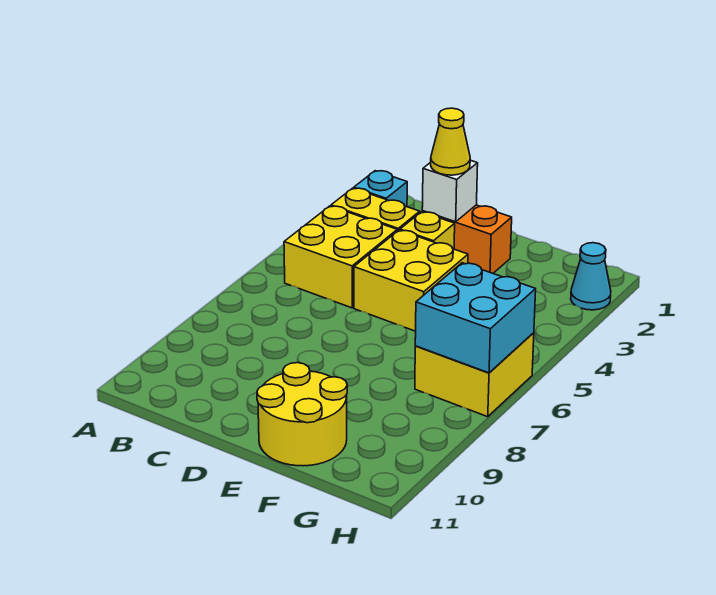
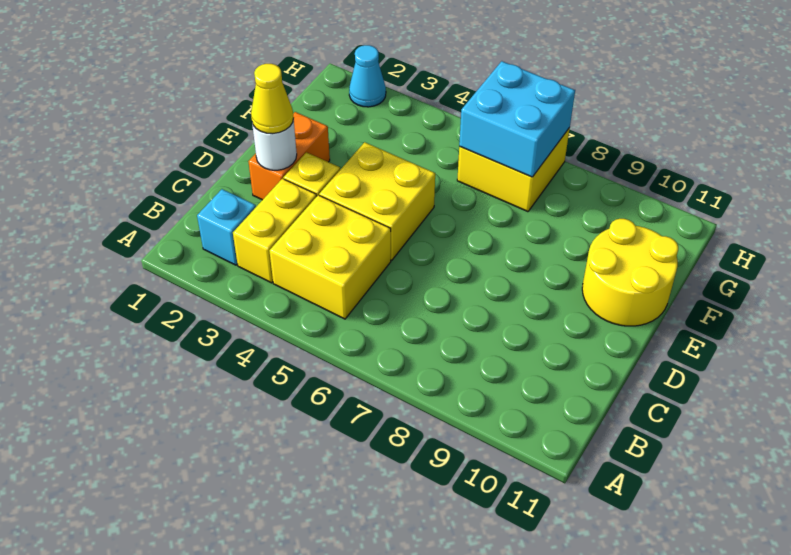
white 1x1 brick [422,160,478,222] -> white 1x1 round brick [252,119,297,170]

